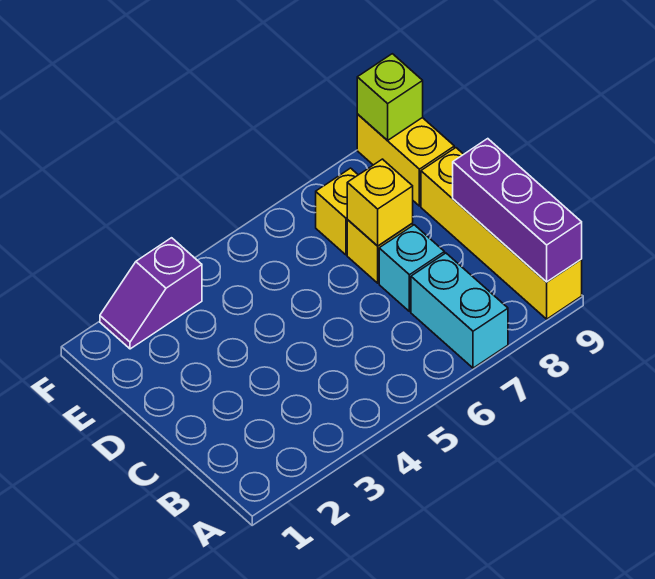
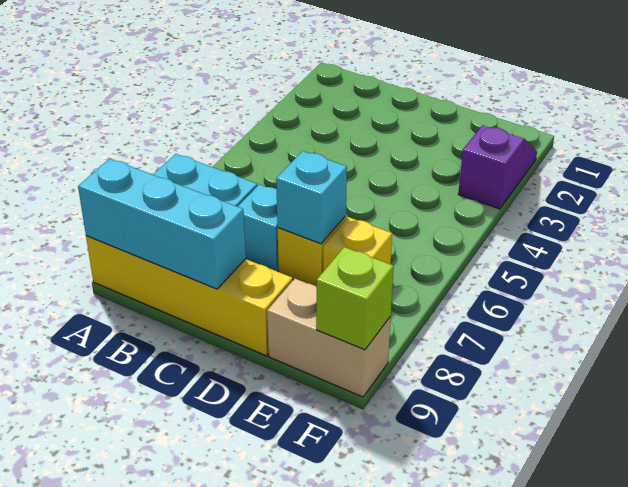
purple 1x3 brick [453,139,582,282] -> cyan 1x3 brick [78,159,246,289]
yellow 1x1 brick [347,159,413,246] -> cyan 1x1 brick [276,151,347,244]
yellow 1x2 brick [357,114,454,206] -> tan 1x2 brick [267,279,391,397]

